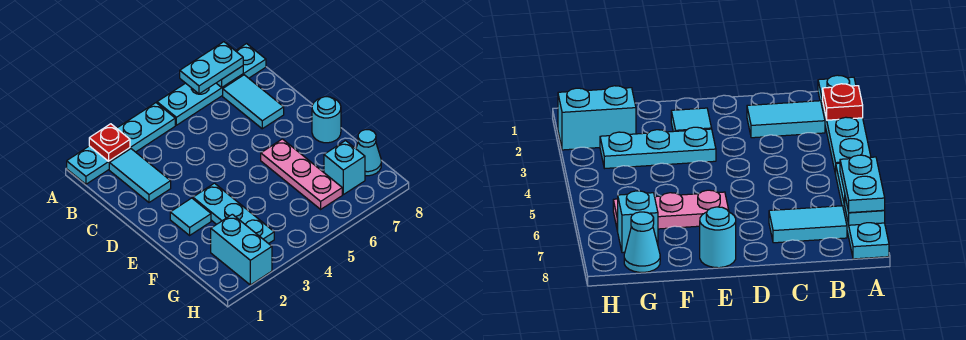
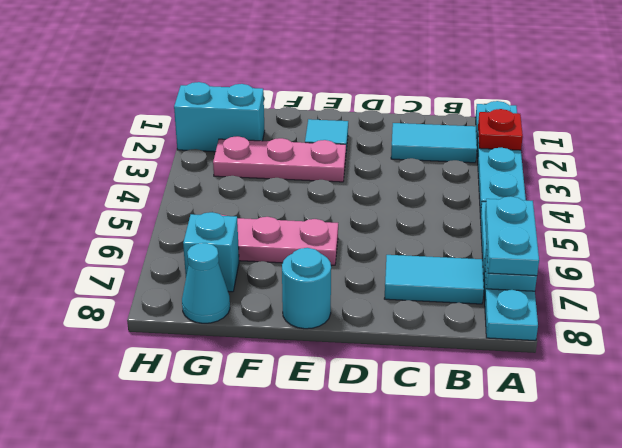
cyan 1x3 plate [193,183,274,244] -> pink 1x3 plate [213,136,346,182]

